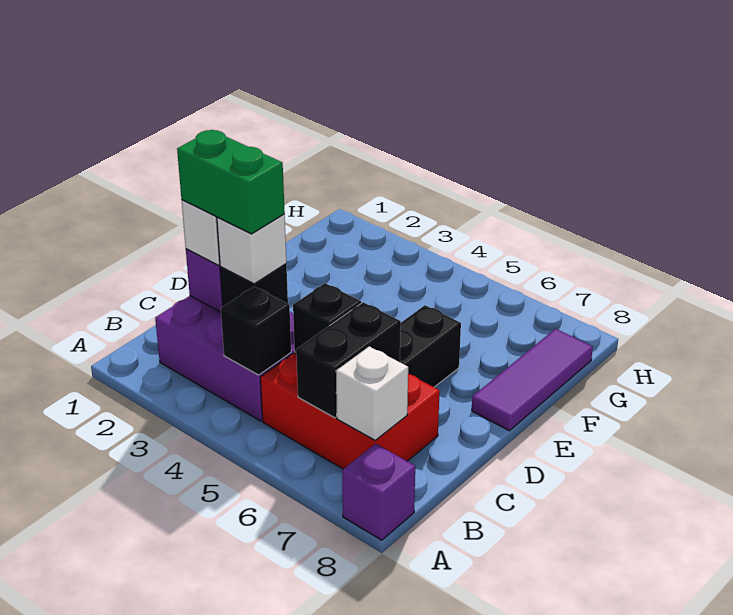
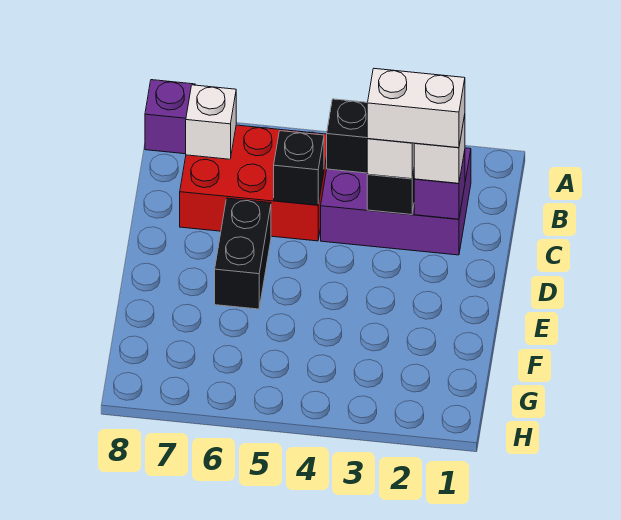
black 1x2 brick [296,302,401,418] -> none
green 1x2 brick [177,130,285,234] -> white 1x2 brick [367,69,465,148]
purple 1x3 tile [472,329,593,431] -> none

